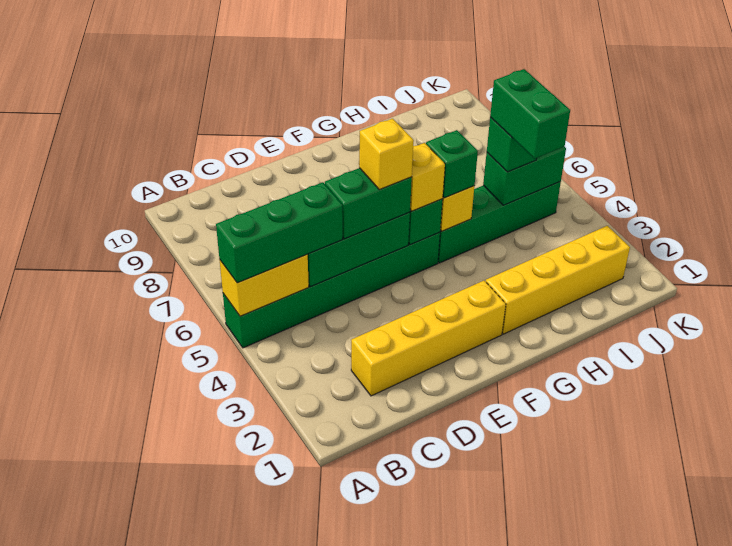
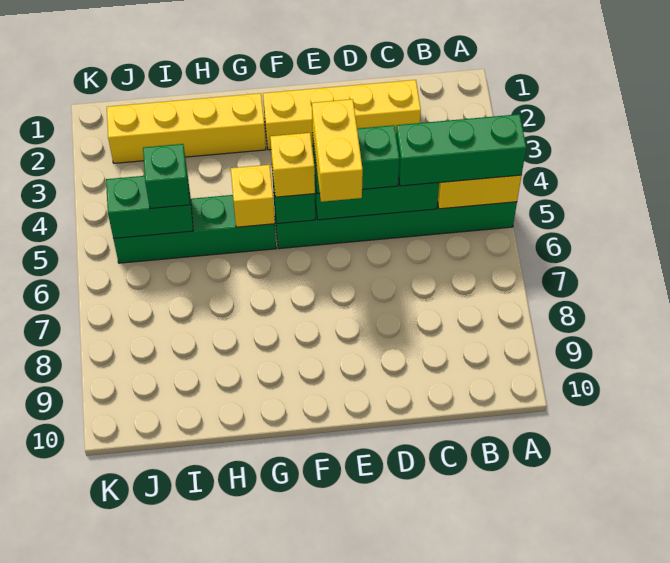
yellow 1x1 brick [359,119,414,190] -> yellow 1x2 brick [312,99,363,202]
green 1x1 brick [426,130,478,198] -> none
green 1x2 brick [490,69,570,159] -> none

